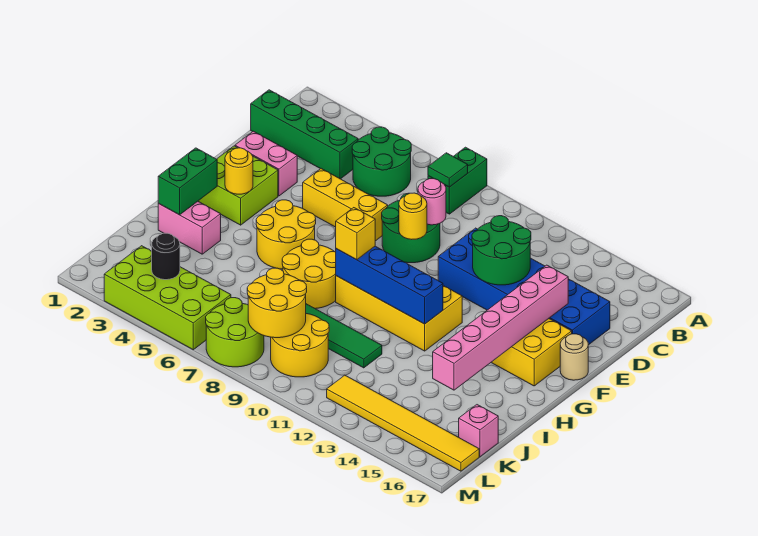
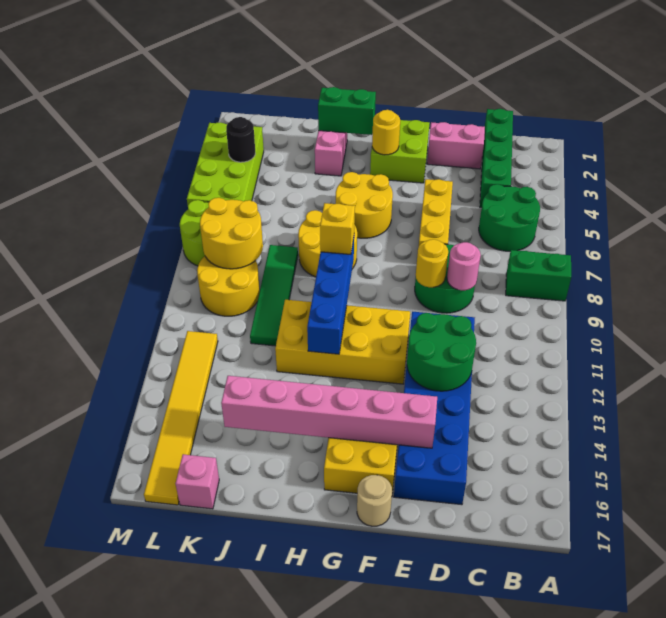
green 1x1 tile [428,153,468,187] -> none
pink 1x2 brick [235,131,297,196] -> pink 1x2 brick turned to [427,122,485,169]
yellow 2x4 brick [336,276,462,351] -> yellow 2x4 brick turned to [275,300,410,384]

